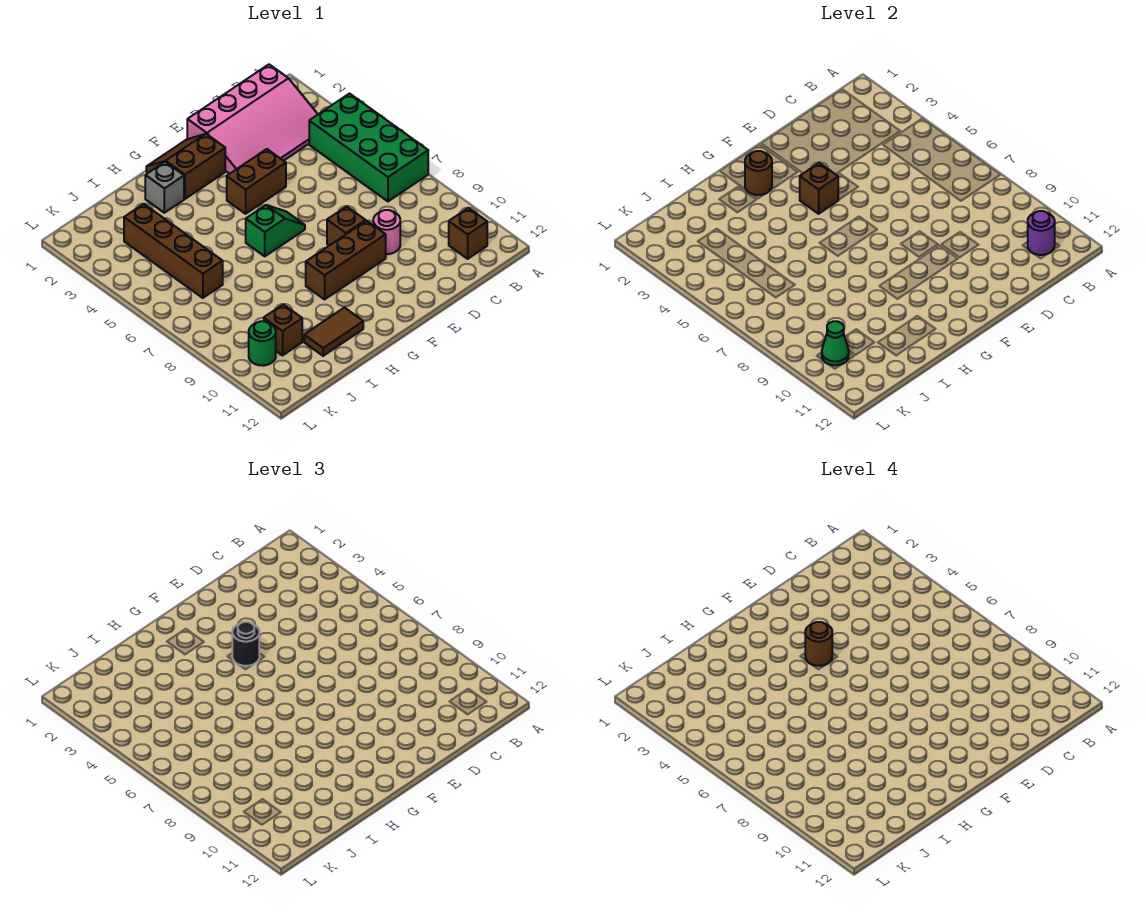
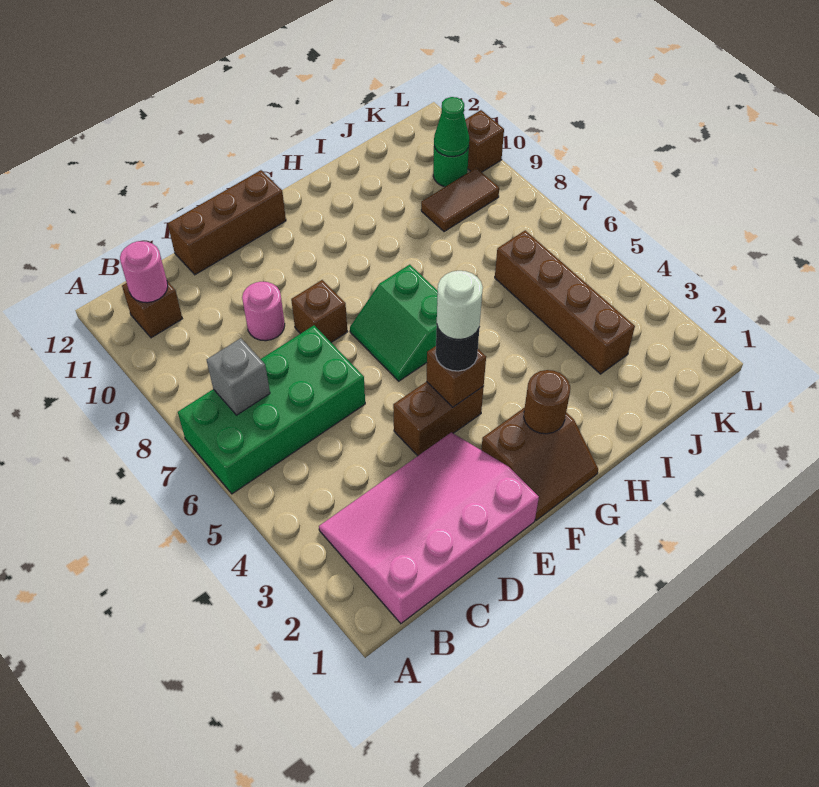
green 2x4 brick [309,94,428,201] -> green 2x4 brick turned to [178,325,365,494]
purple 1x1 round brick [1028,211,1055,255] -> pink 1x1 round brick [120,241,168,303]
brown 1x3 brick [306,221,386,299] -> brown 1x3 brick moved to [168,170,286,275]
brown 1x1 round brick [805,622,832,666] -> white 1x1 round brick [437,271,483,340]
green 1x2 slope [246,205,305,256] -> green 2x2 slope [350,265,438,381]
grey 1x1 brick [145,162,184,213] -> grey 1x1 brick moved to [207,338,270,415]
brown 1x2 tile [304,308,363,356] -> brown 1x2 tile moved to [421,168,499,232]
brown 1x1 brick [264,304,302,355] -> brown 1x1 brick moved to [465,110,504,172]

